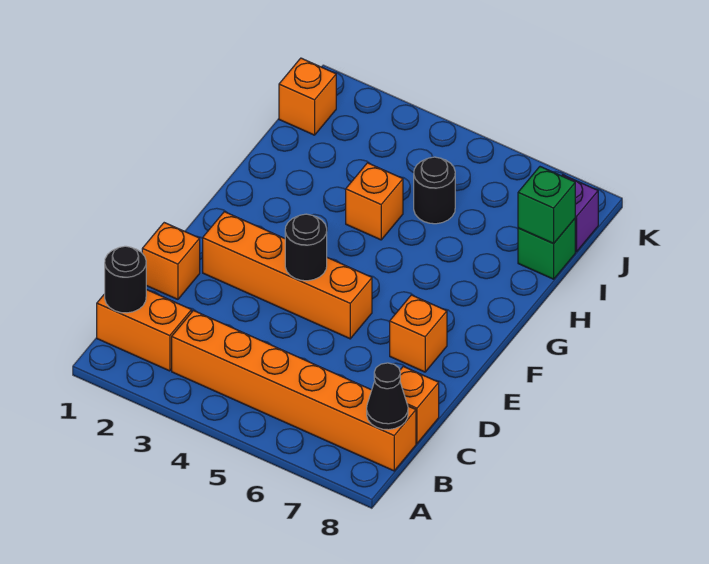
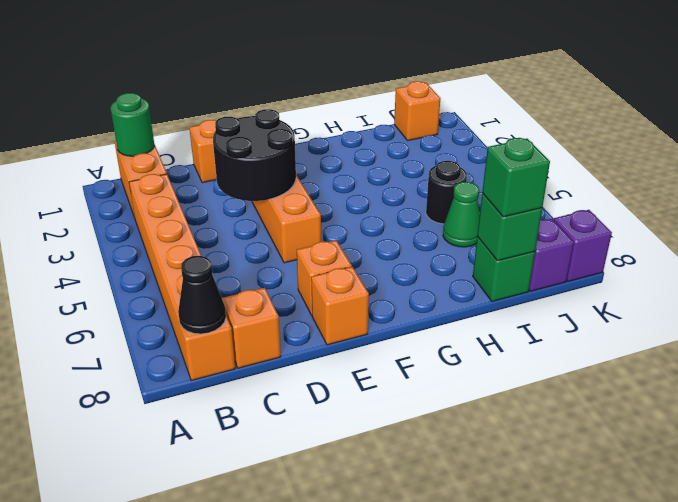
black 1x1 round brick [105,246,146,313] -> green 1x1 round brick [111,93,154,156]
black 1x1 round brick [285,214,327,281] -> black 2x2 round brick [213,109,296,201]
orange 1x1 brick [346,163,403,240] -> orange 1x1 brick moved to [311,267,369,345]
none -> green 1x1 cone [443,182,480,247]
none -> green 1x1 brick [482,138,550,217]
none -> purple 1x1 brick [554,210,612,281]

